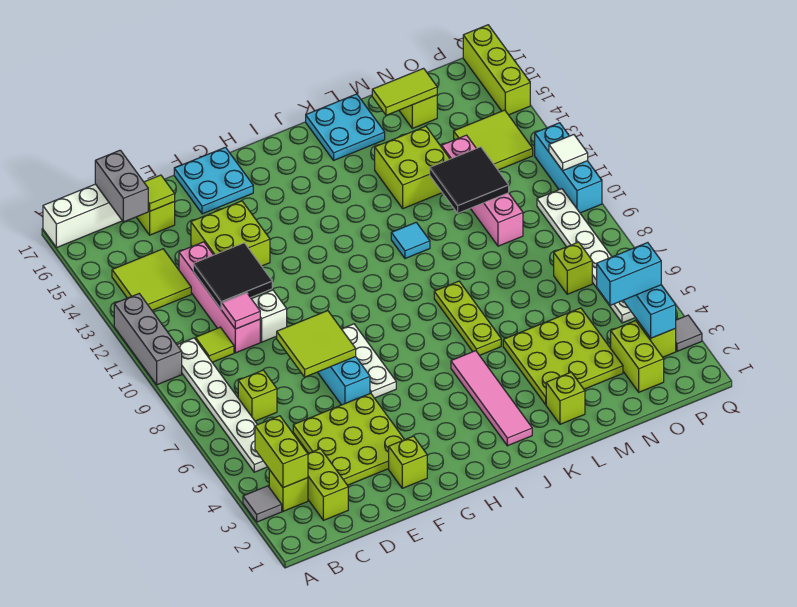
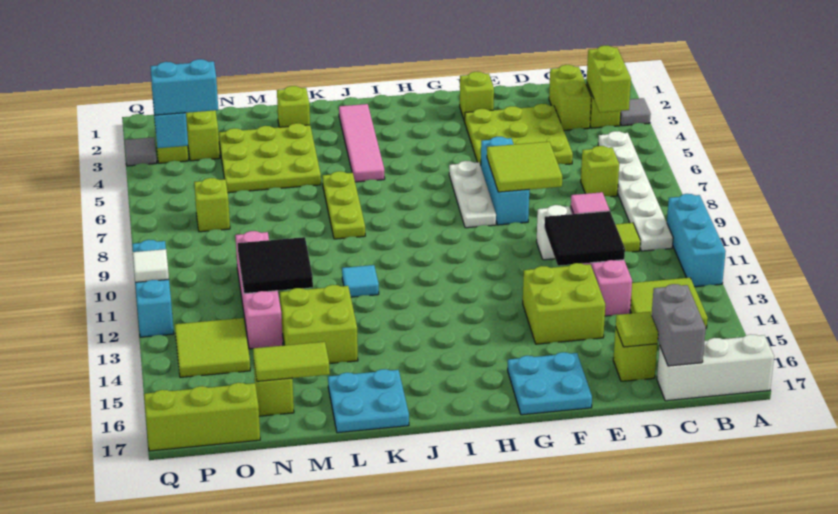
grey 1x3 brick [114,294,182,385] -> cyan 1x3 brick [667,194,726,287]
white 1x6 plate [537,189,635,323] -> none
lime 1x3 brick [463,25,530,115] -> lime 1x3 brick turned to [144,383,260,451]

